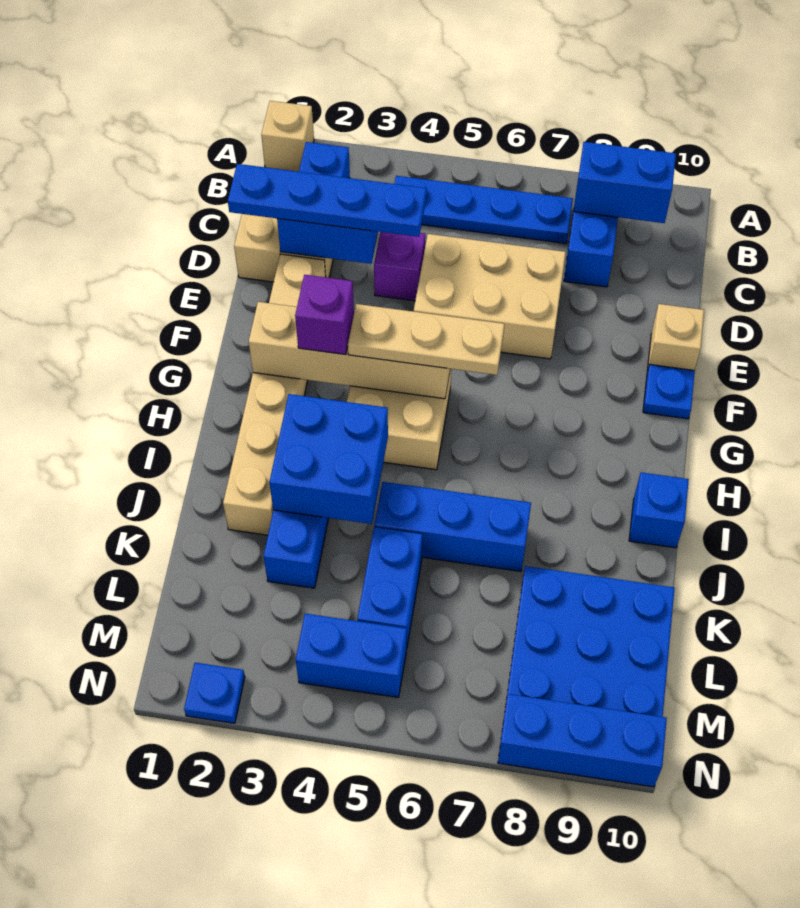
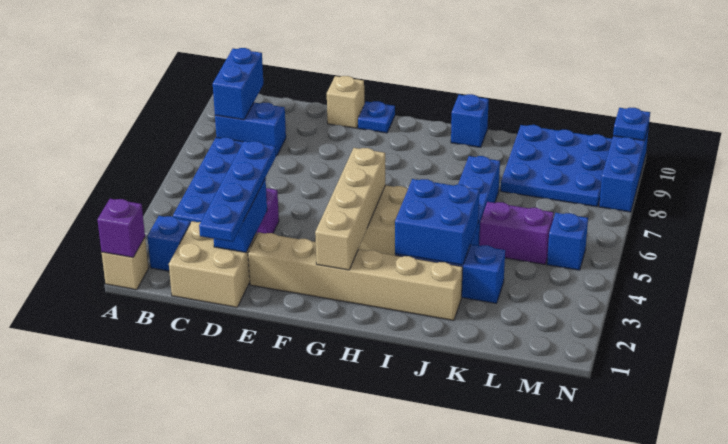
tan 2x3 brick [414,234,566,359] -> none
purple 1x1 brick [295,275,354,355] -> purple 1x1 brick moved to [97,199,145,257]
tan 1x3 plate [348,304,504,375] -> none
blue 1x2 brick [357,527,422,649] -> purple 1x2 brick [479,202,554,264]
blue 1x2 brick [296,614,407,697] -> blue 1x1 brick [547,213,588,270]
blue 1x1 plate [184,663,245,723] -> blue 1x1 plate moved to [613,108,650,141]

